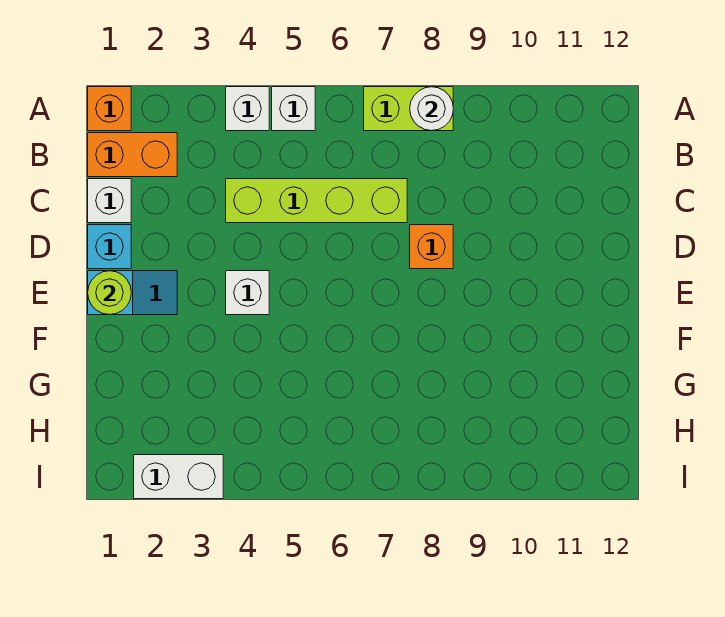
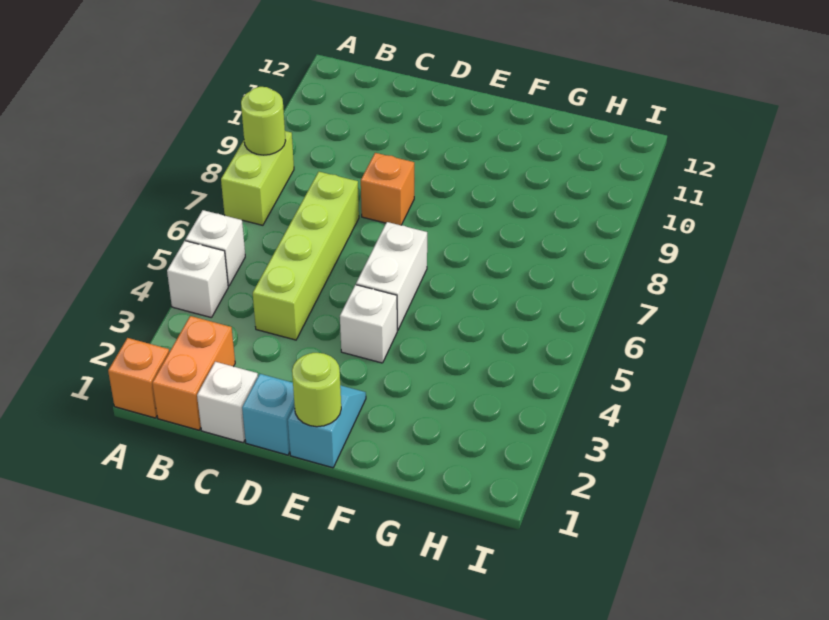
white 1x1 round brick [410,87,453,131] -> lime 1x1 round brick [241,87,286,155]
white 1x2 brick [134,455,223,499] -> white 1x2 brick moved to [356,222,427,330]

